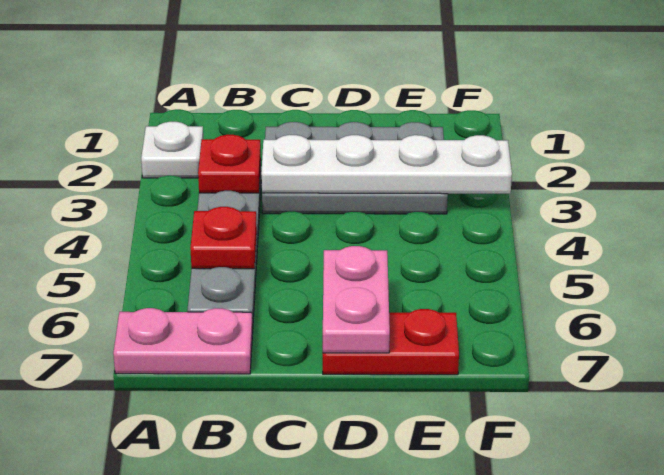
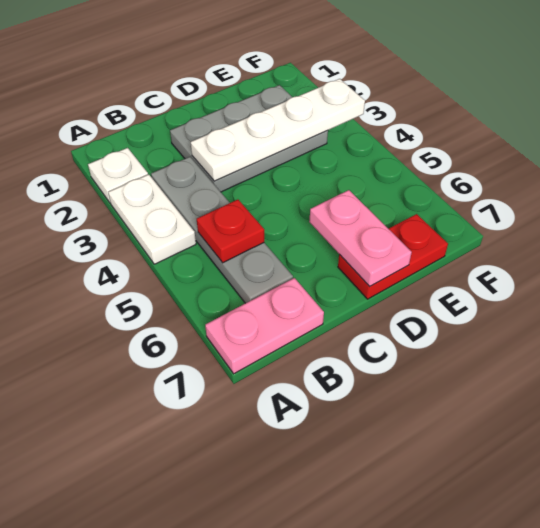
none -> white 1x2 plate [108,175,196,264]
red 1x1 plate [198,135,261,193] -> none

